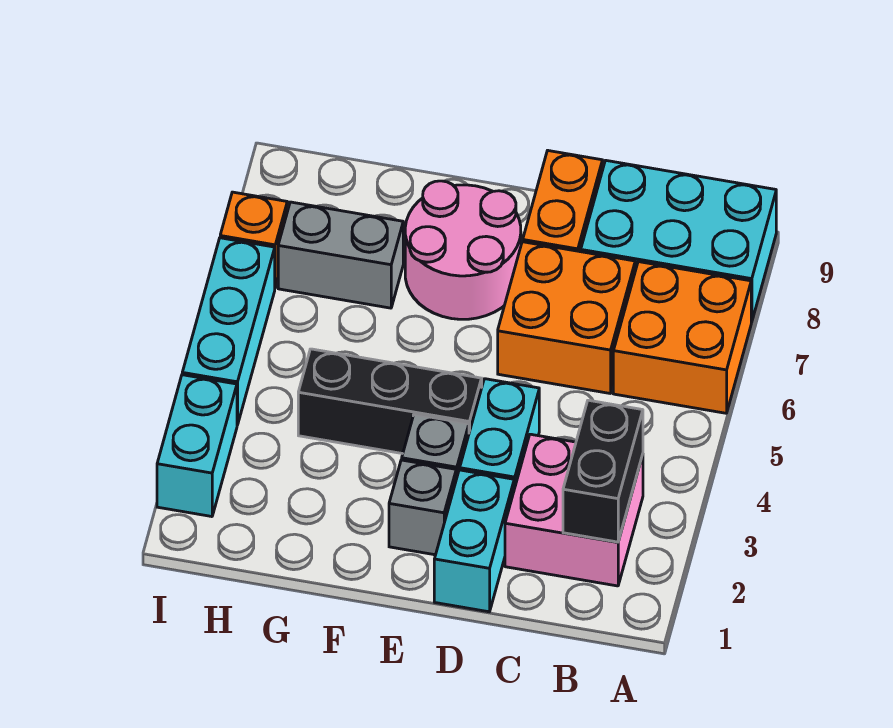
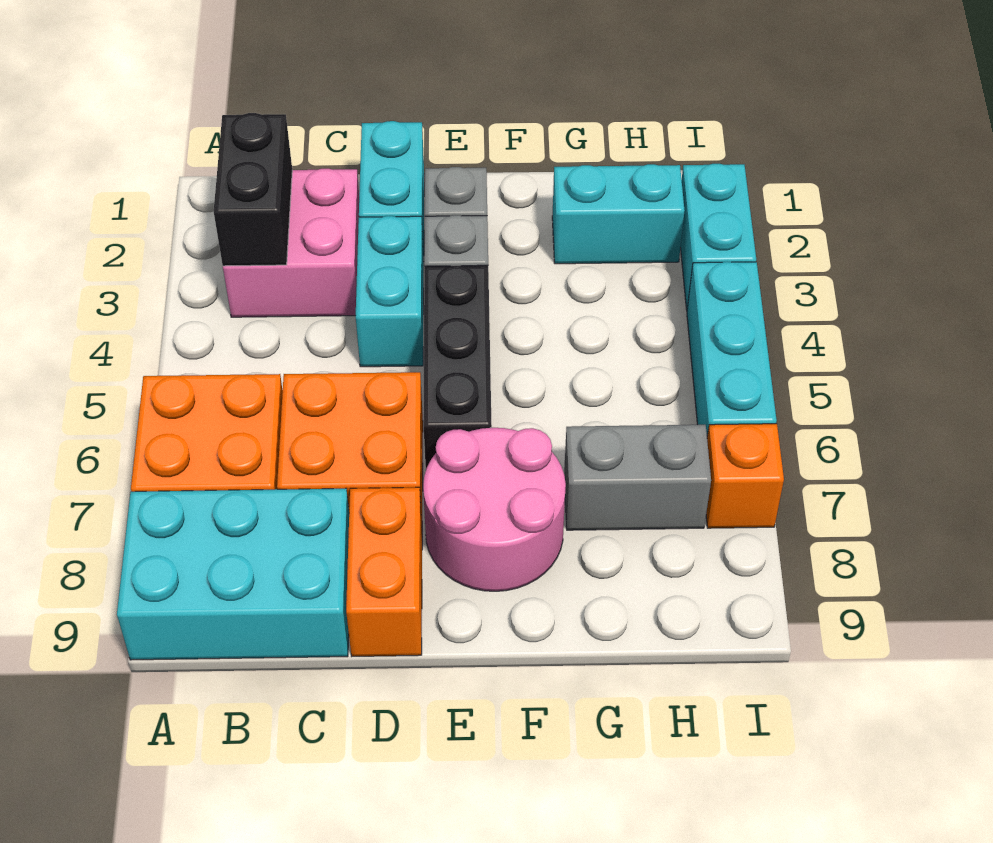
black 1x3 brick [298,349,482,454] -> black 1x3 brick turned to [424,265,492,469]
none -> cyan 1x2 brick [552,164,685,264]

